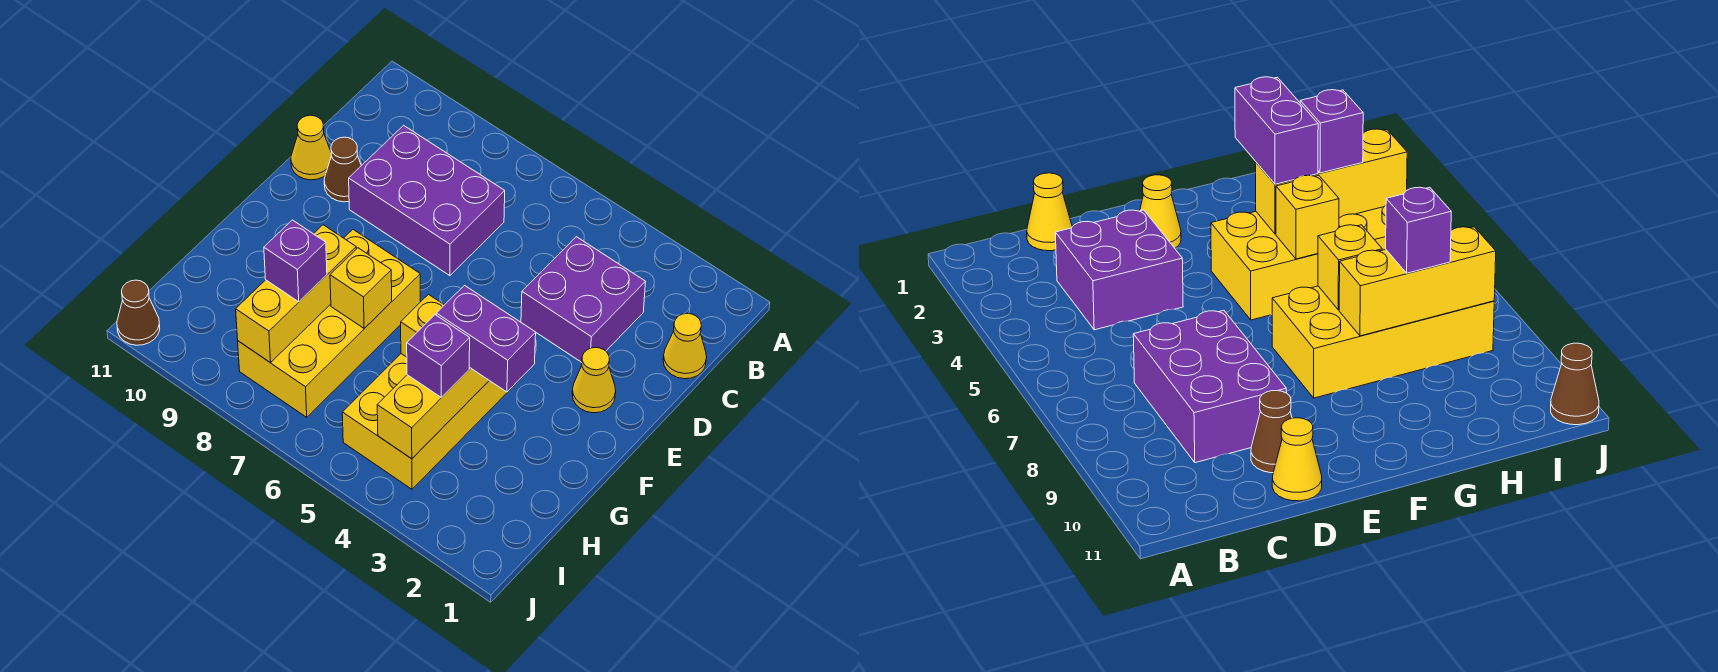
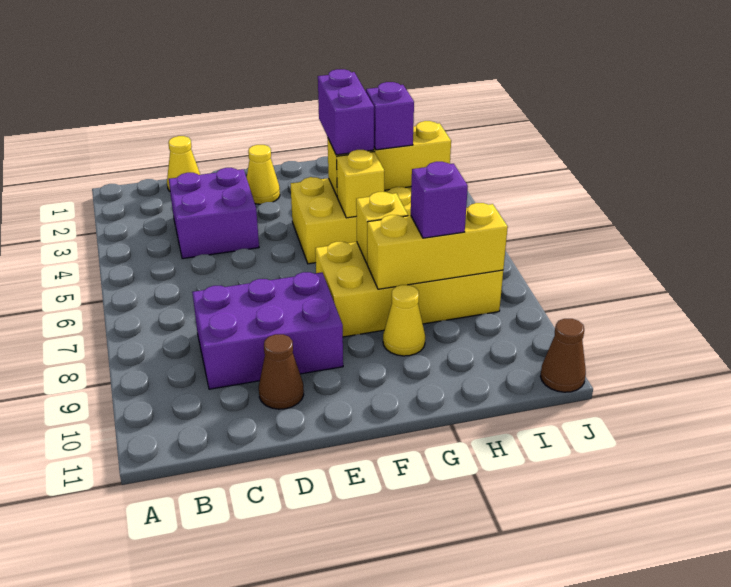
purple 2x3 brick [349,125,505,276] -> purple 2x3 brick turned to [192,272,343,389]
yellow 1x1 cone [291,115,331,180] -> yellow 1x1 cone moved to [383,285,425,356]

